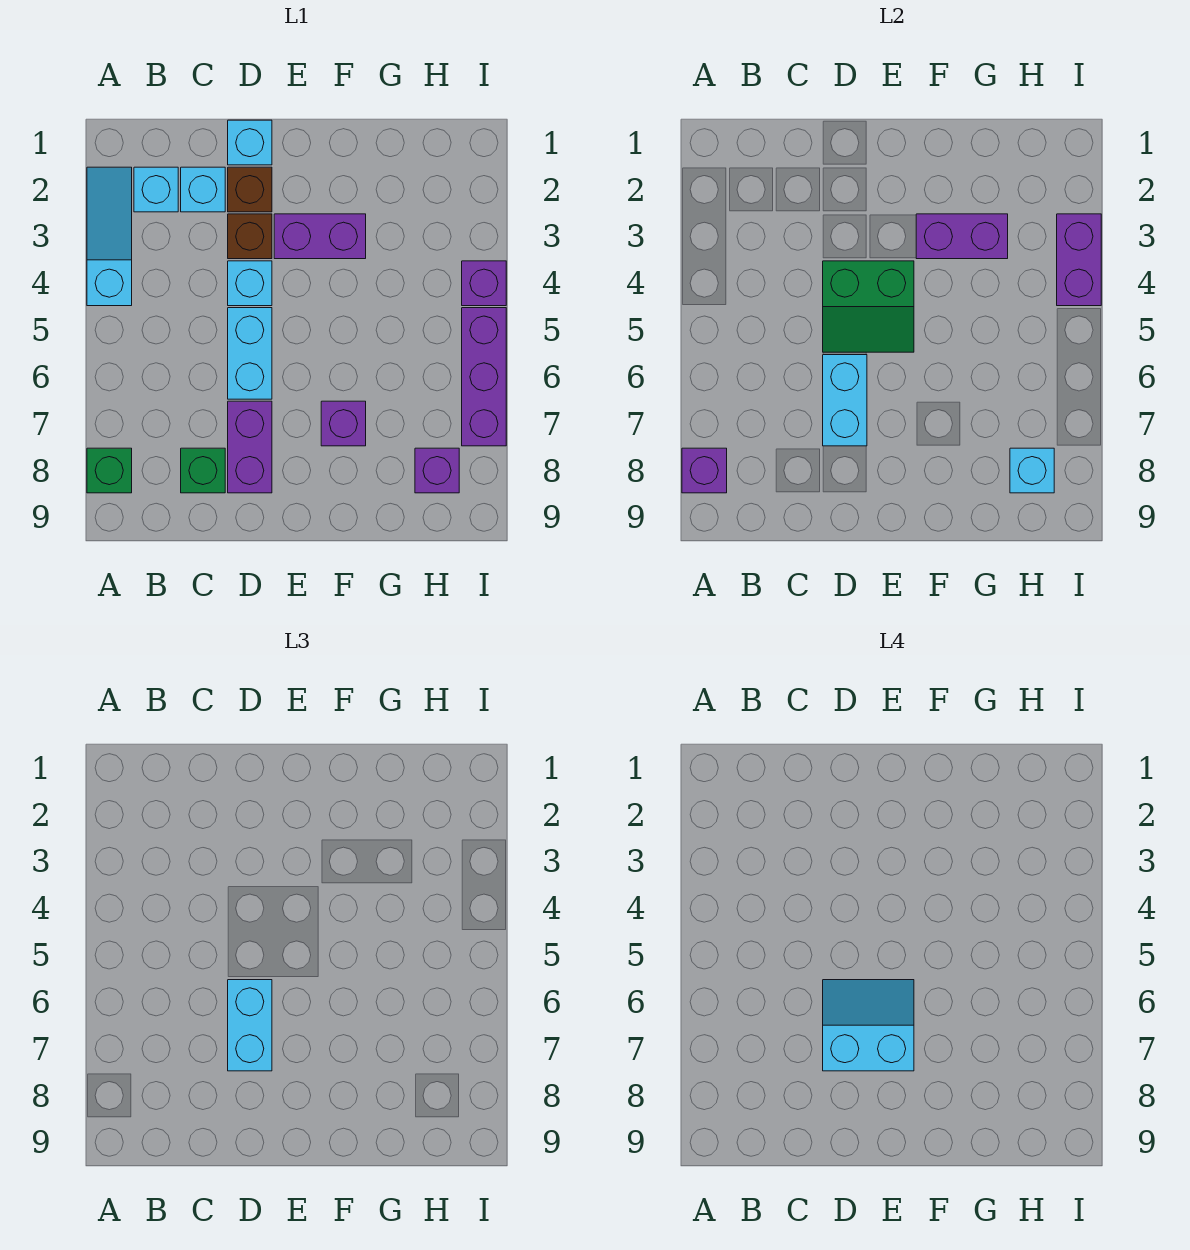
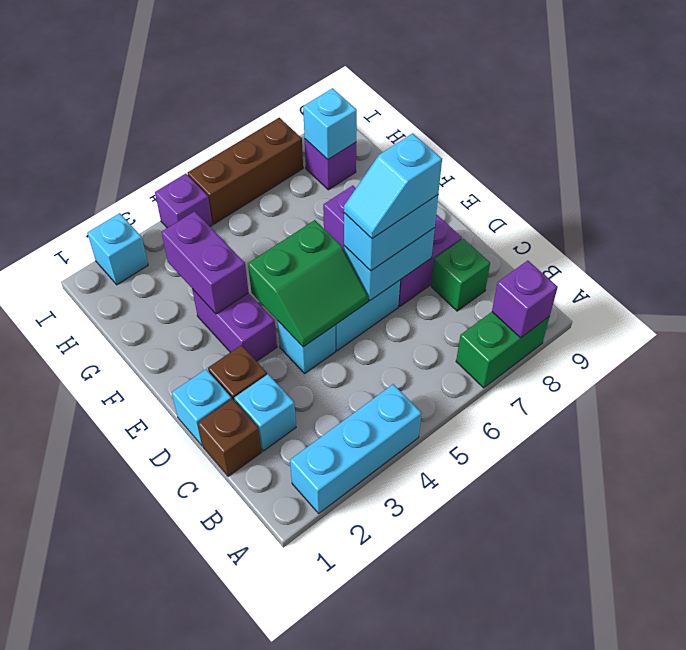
cyan 1x3 slope [87,167,132,306] -> cyan 1x3 brick [290,384,422,513]
green 1x1 brick [87,448,132,493] -> green 1x2 brick [456,312,550,388]
cyan 1x1 brick [134,167,178,212] -> cyan 1x1 brick moved to [87,213,148,285]
brown 1x1 brick [228,214,272,259] -> brown 1x1 brick moved to [198,399,262,476]
green 2x2 slope [823,261,914,352] -> green 2x2 slope turned to [248,220,368,347]
cyan 2x2 slope [823,980,914,1071] -> cyan 1x2 slope [344,133,442,238]
purple 1x2 brick [1057,214,1101,306] -> none
purple 1x3 brick [462,308,506,446] -> brown 1x3 brick [188,118,303,224]

